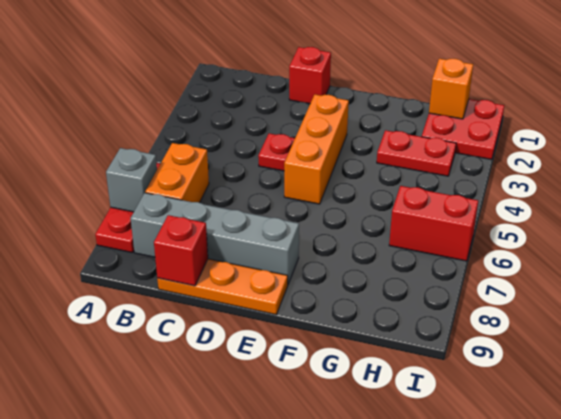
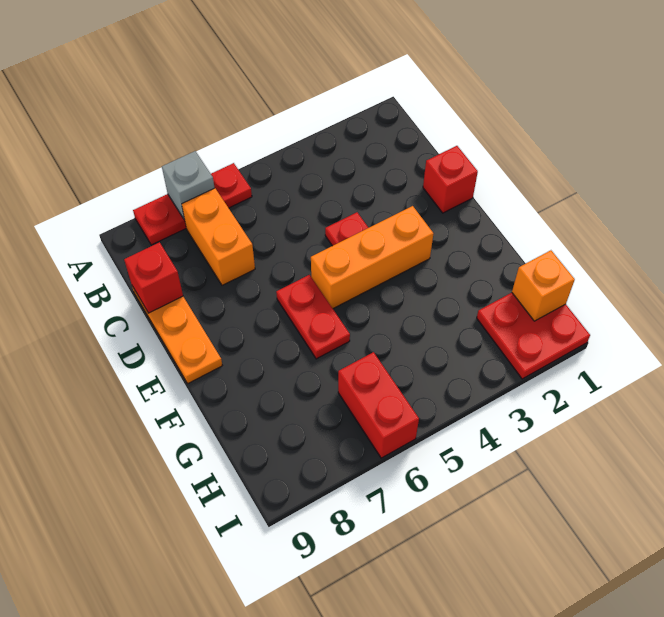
orange 1x2 brick [145,143,209,203] -> orange 1x2 brick turned to [182,188,255,285]
grey 1x4 brick [131,193,299,284] -> none
red 1x2 plate [377,130,456,176] -> red 1x2 plate moved to [276,275,350,359]

